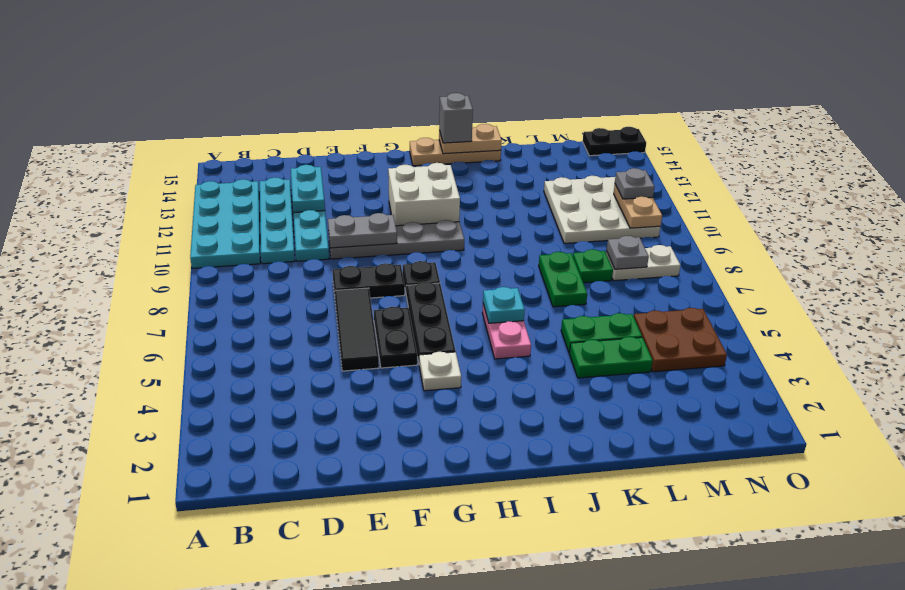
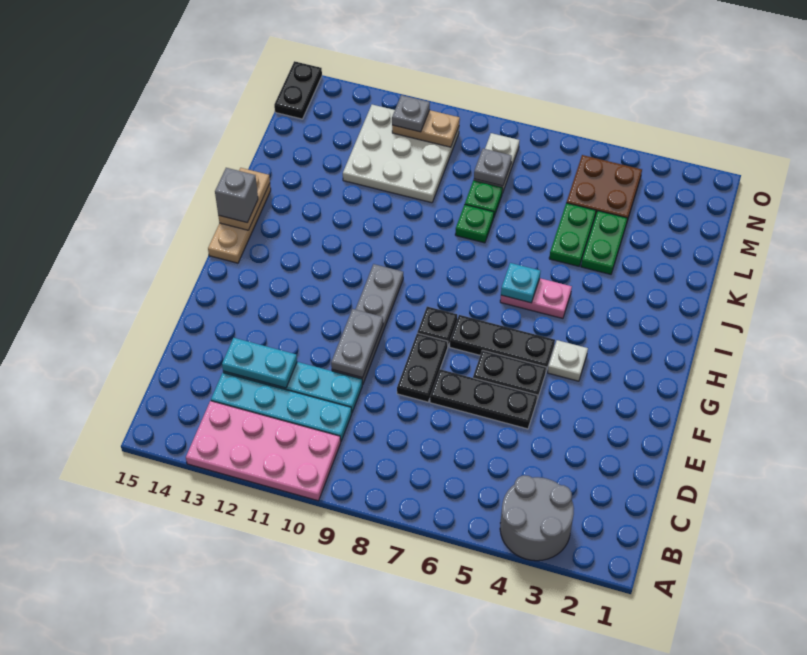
none -> grey 2x2 round brick [500,475,574,561]
cyan 2x4 plate [190,179,260,268] -> pink 2x4 plate [186,401,341,501]
black 1x3 tile [335,288,379,371] -> black 1x3 plate [430,369,538,429]
white 2x2 brick [388,163,460,226] -> none
green 1x2 plate [539,252,587,307] -> green 1x1 plate [455,205,494,243]

